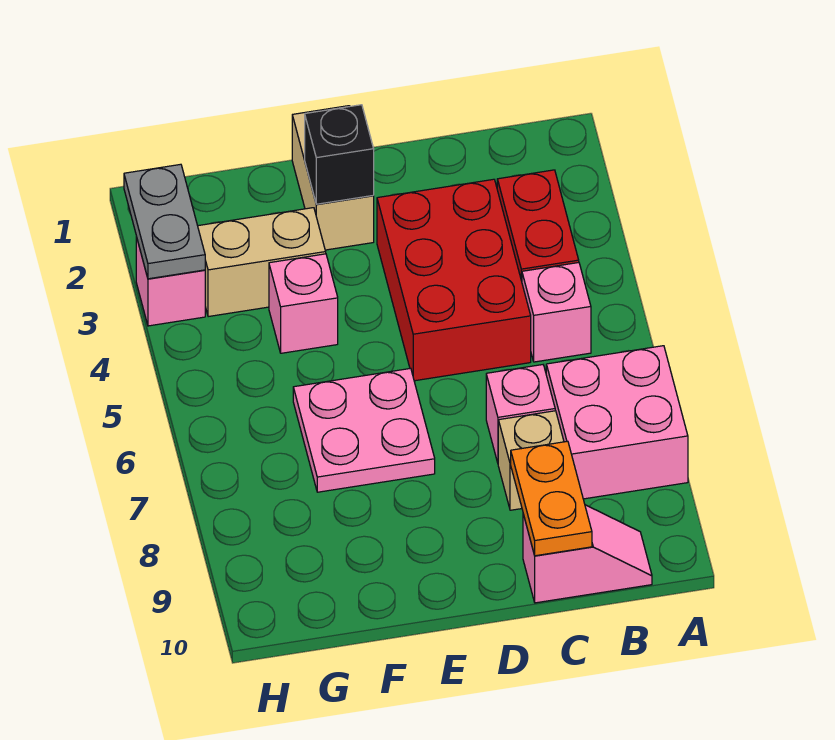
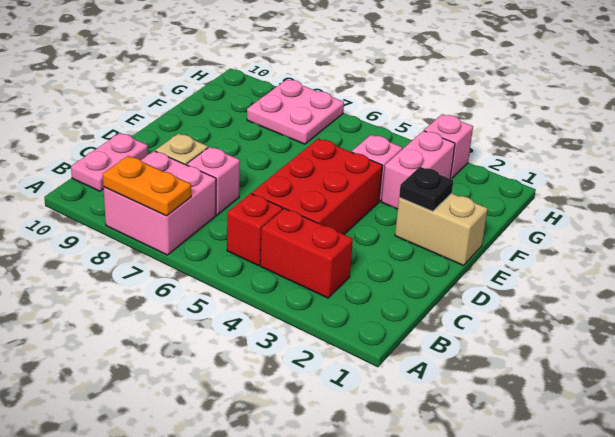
pink 1x1 brick [522,263,591,362] -> red 1x1 brick [227,193,283,266]
pink 1x2 slope [523,505,652,603] -> pink 1x2 plate [71,133,148,191]
red 2x3 brick [377,179,531,381] -> red 2x3 brick turned to [252,139,382,234]
orange 1x2 plate [511,441,592,556] -> orange 1x2 plate moved to [103,156,191,216]
black 1x1 brick [305,105,374,204] -> black 1x1 plate [399,167,454,212]
pink 2x2 plate [293,368,435,492] -> pink 2x2 plate moved to [247,80,344,144]
tan 1x2 brick [198,208,326,317] -> pink 1x2 brick [382,131,455,209]
grey 1x2 plate [124,164,205,279] -> none

